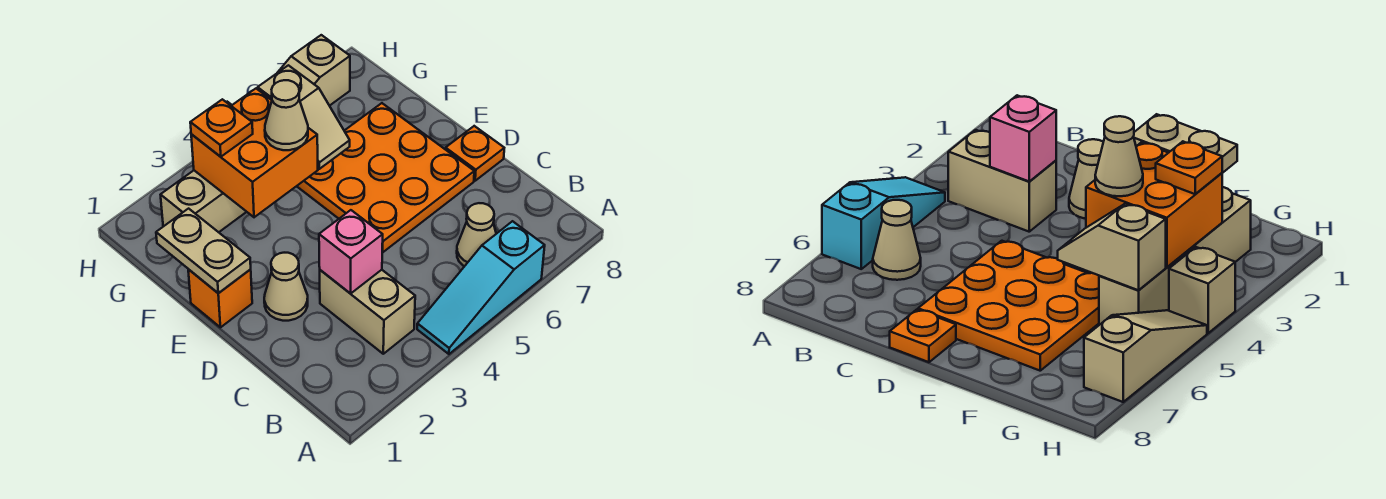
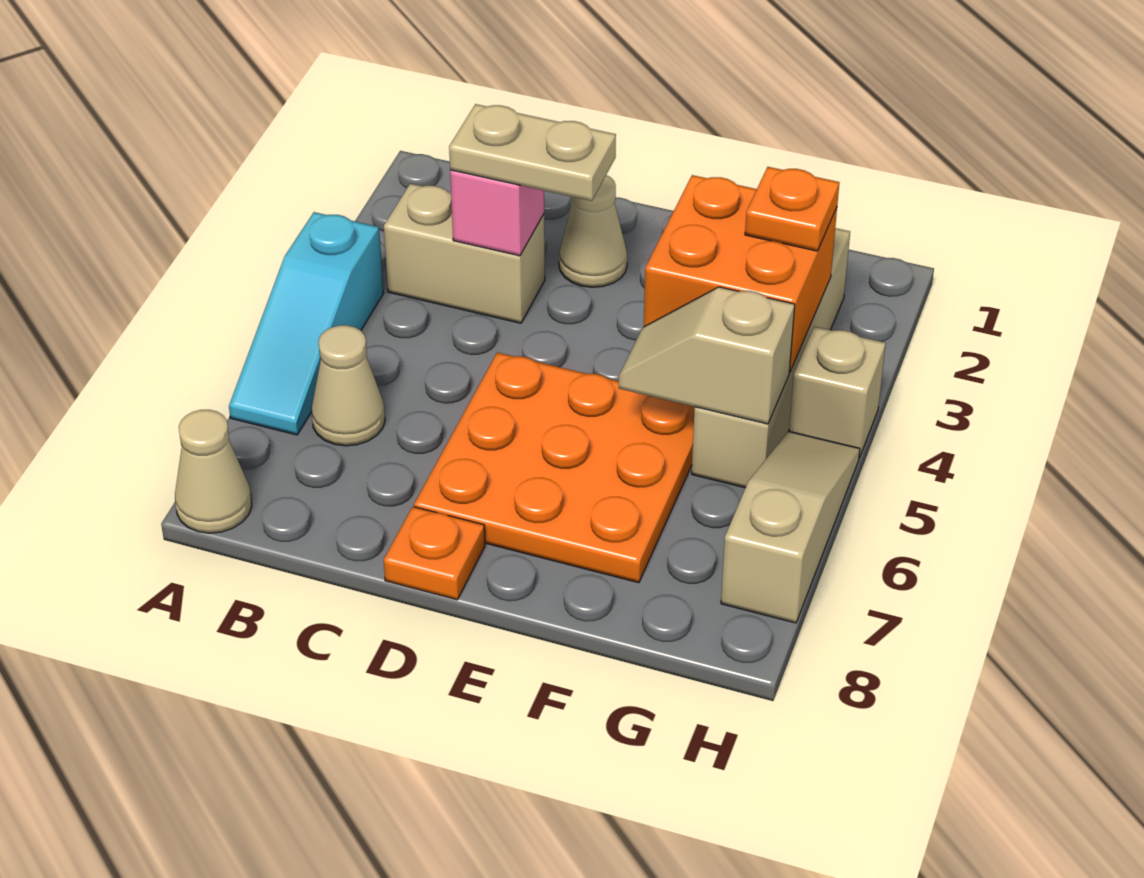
cyan 1x3 slope [417,221,545,354] -> cyan 1x3 slope turned to [229,212,383,435]
orange 1x1 brick [188,269,252,327] -> none
tan 1x2 plate [156,209,251,293] -> tan 1x2 plate moved to [449,104,616,201]
tan 1x1 cone [265,80,308,150] -> tan 1x1 cone moved to [175,410,252,533]

